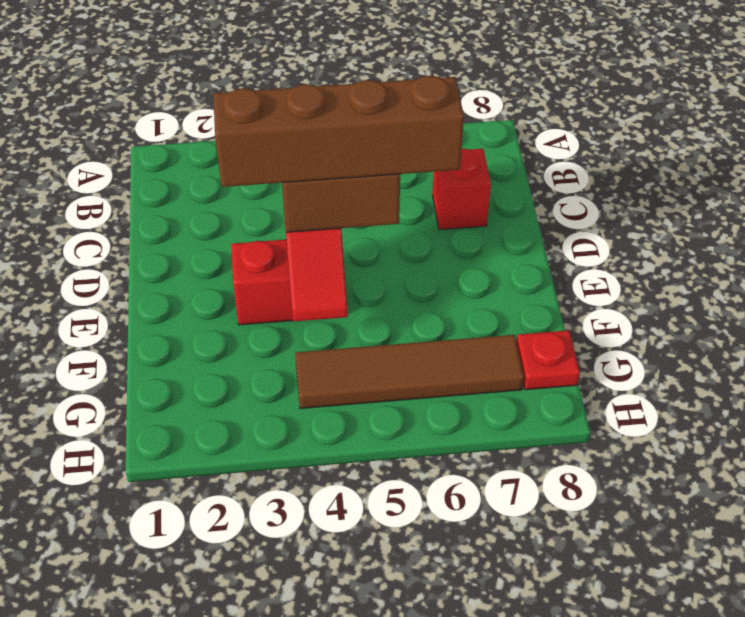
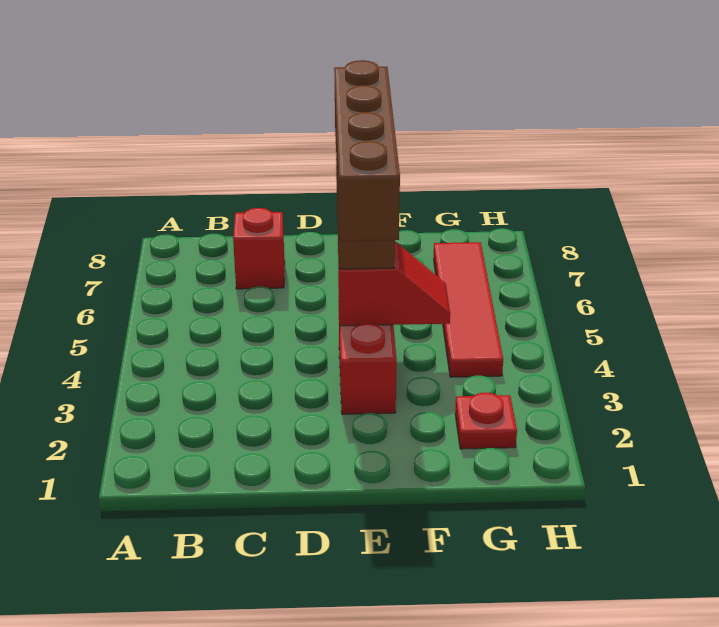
brown 1x4 tile [295,335,524,409] -> red 1x4 tile [434,242,503,377]
red 1x1 plate [516,330,580,390] -> red 1x1 plate moved to [455,393,517,449]

